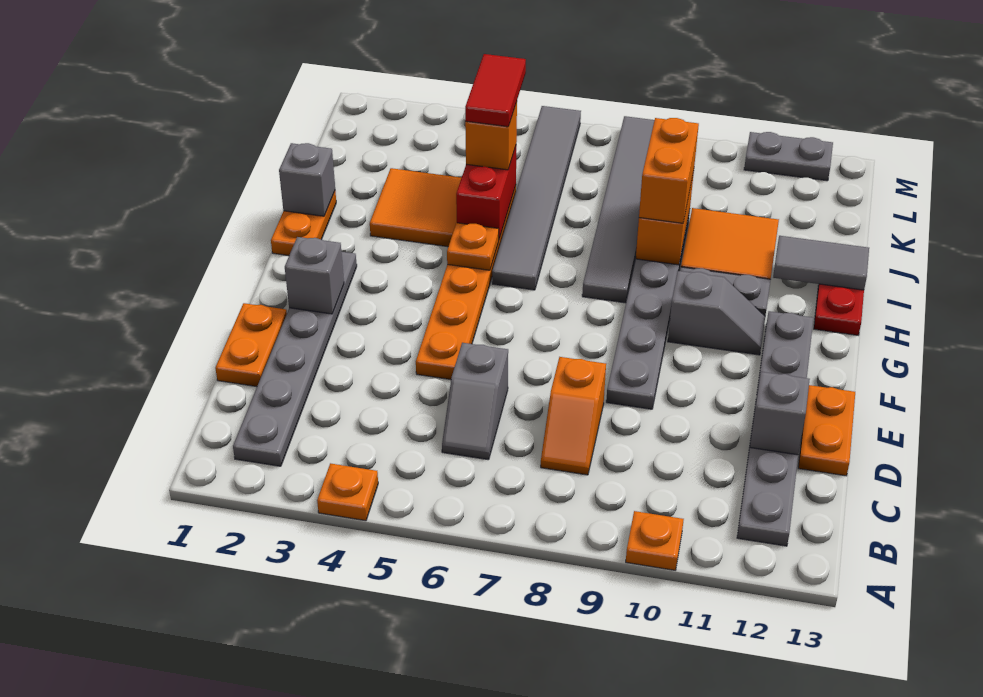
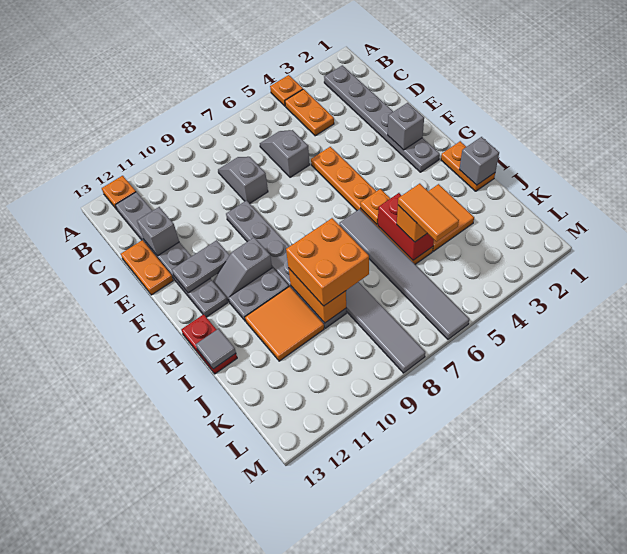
orange 1x1 plate [626,511,684,570] -> orange 1x1 plate moved to [102,176,136,210]
orange 1x2 slope [541,357,606,475] -> grey 1x2 slope [218,157,268,203]
orange 1x2 plate [215,303,287,387] -> orange 1x2 plate moved to [285,89,334,136]
orange 1x2 brick [639,118,699,223] -> orange 2x2 brick [286,218,369,306]
grey 1x2 tile [773,236,869,290] -> grey 1x1 tile [196,329,236,369]
red 1x2 tile [465,54,526,127] -> orange 1x2 tile [398,184,459,242]
grey 1x2 plate [744,132,833,181] -> grey 1x2 plate moved to [172,240,230,293]

